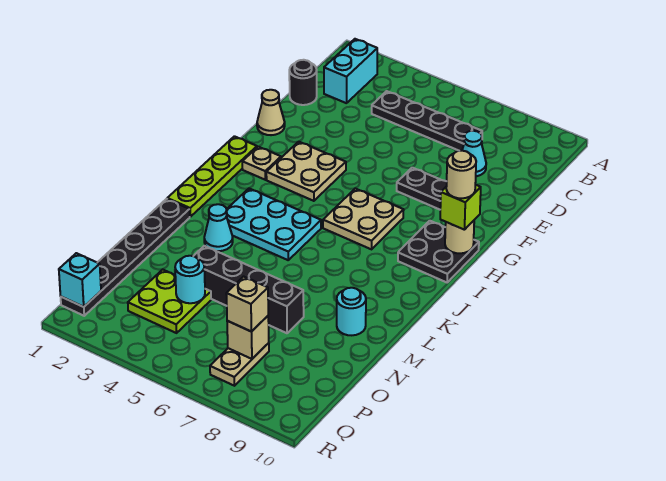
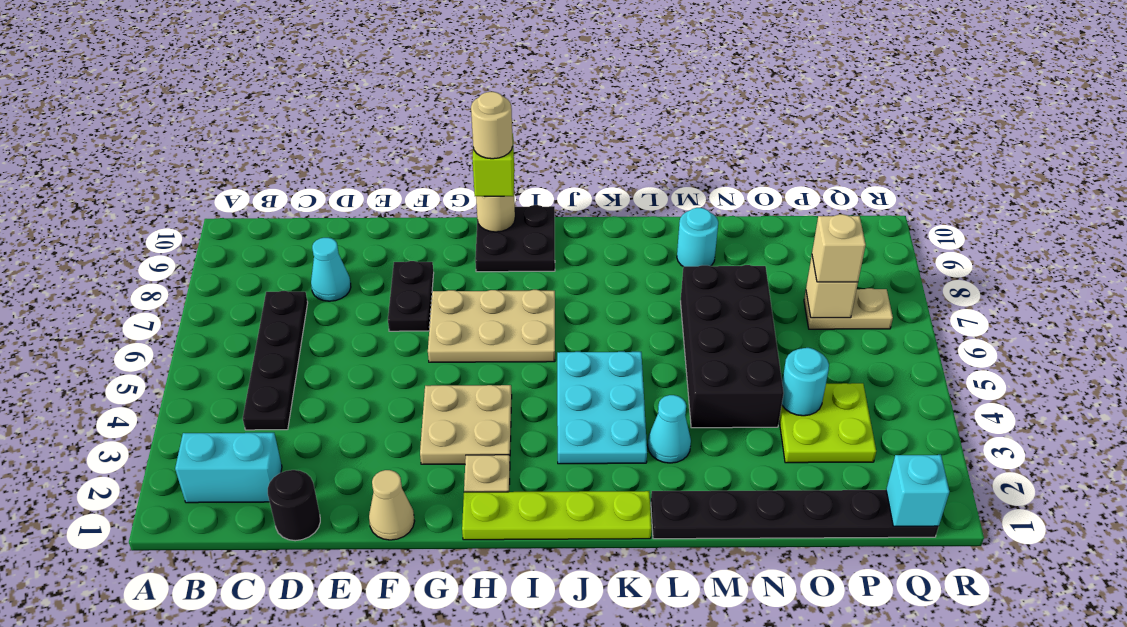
tan 2x2 plate [323,189,404,249] -> tan 2x3 plate [428,290,555,362]
black 1x4 brick [194,246,304,333] -> black 2x4 brick [681,265,784,428]

